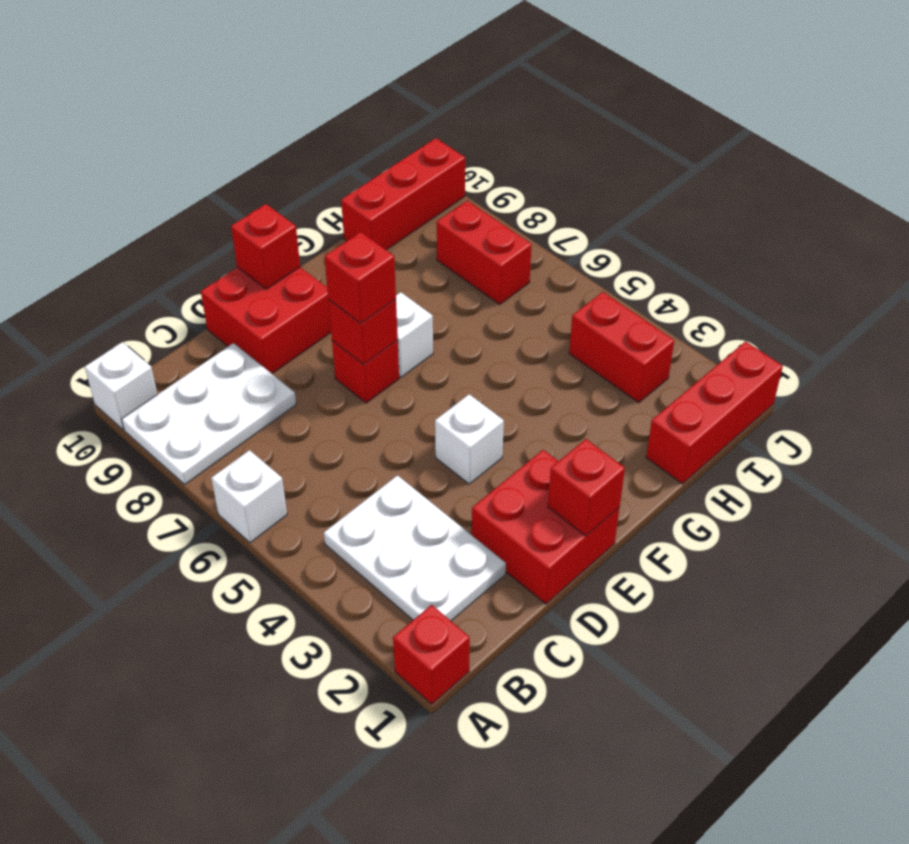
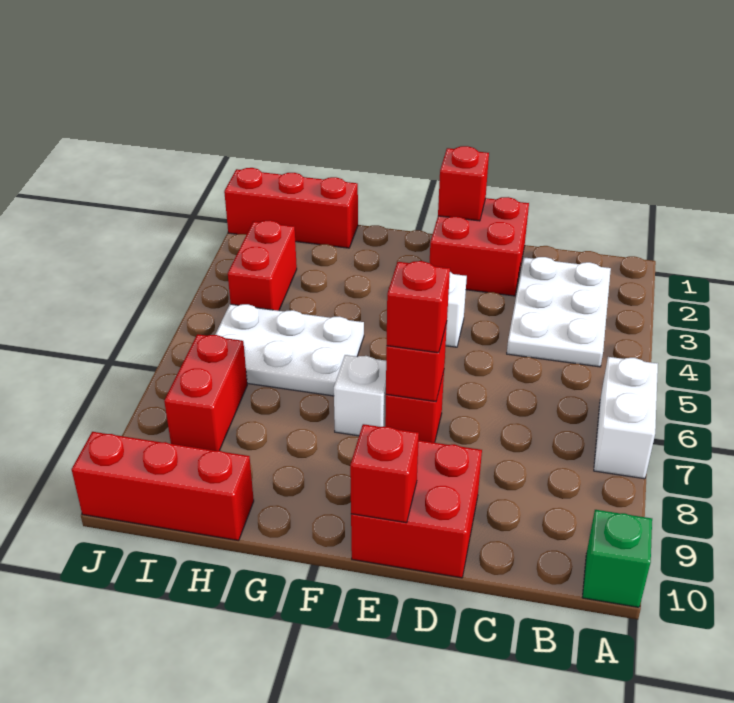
red 1x1 brick [393,605,470,704] -> none
white 1x1 brick [211,450,287,543] -> white 1x2 brick [594,357,658,479]
white 2x3 plate [122,343,296,484] -> white 2x3 plate moved to [215,304,364,396]
white 1x1 brick [85,342,157,430] -> green 1x1 brick [582,510,652,607]

